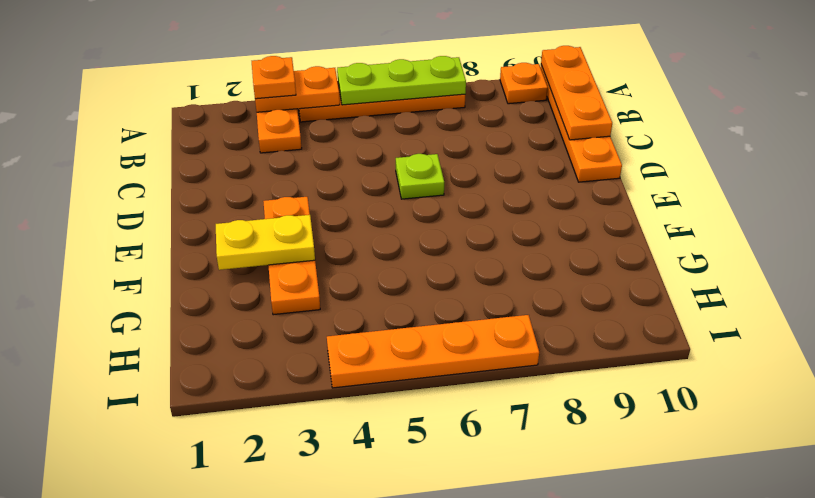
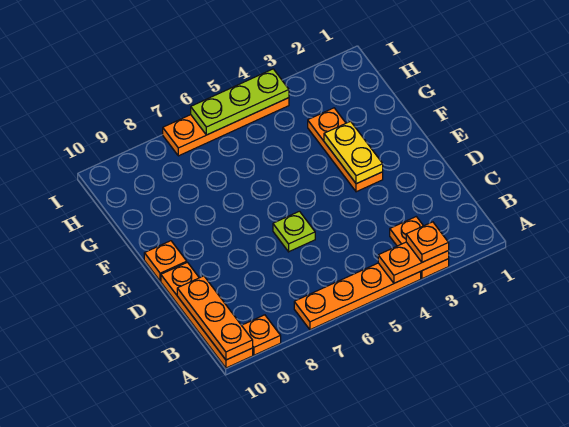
lime 1x3 plate [337,56,466,105] -> lime 1x3 plate moved to [191,69,289,135]
none -> orange 1x1 plate [144,241,187,281]
yellow 1x2 plate [216,215,315,270] -> yellow 1x2 plate turned to [324,121,383,184]

